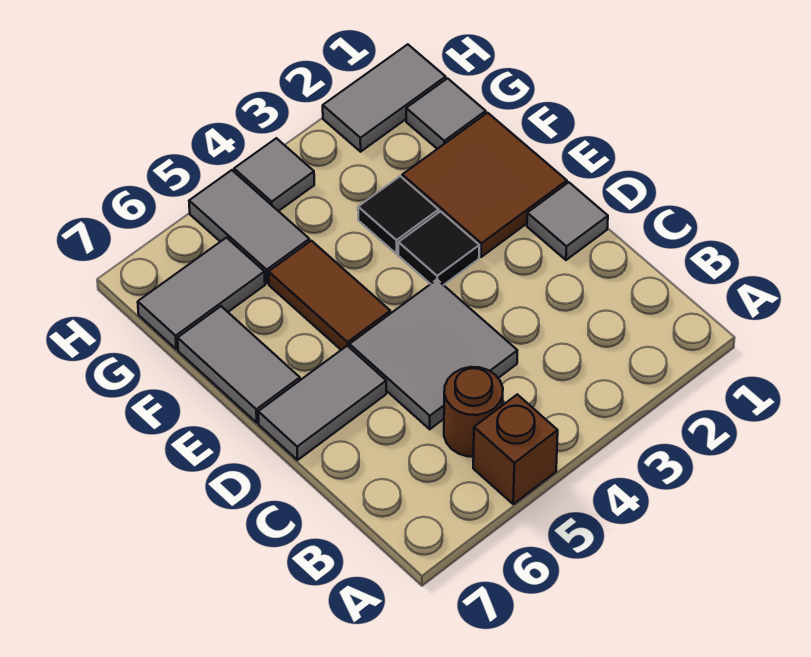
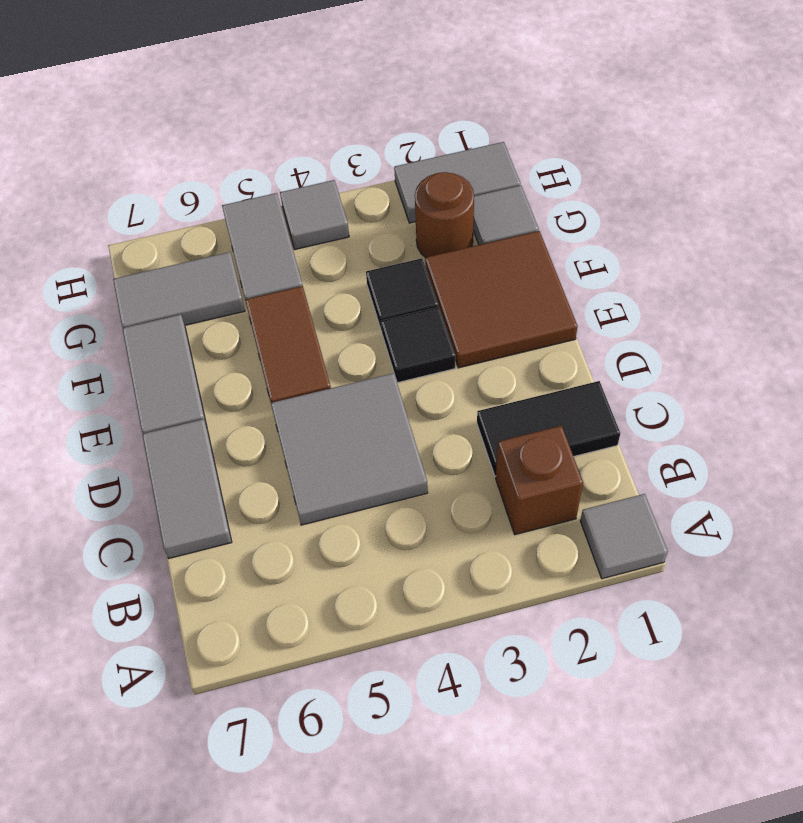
brown 1x1 brick [473,394,558,504] -> brown 1x1 brick moved to [496,426,583,535]
brown 1x1 round brick [444,367,503,457] -> brown 1x1 round brick moved to [415,172,474,257]
none -> black 1x2 tile [477,381,620,476]
grey 1x1 tile [527,182,608,260] -> grey 1x1 tile moved to [580,494,668,579]
grey 1x2 tile [258,346,386,460] -> grey 1x2 tile turned to [142,419,232,558]

